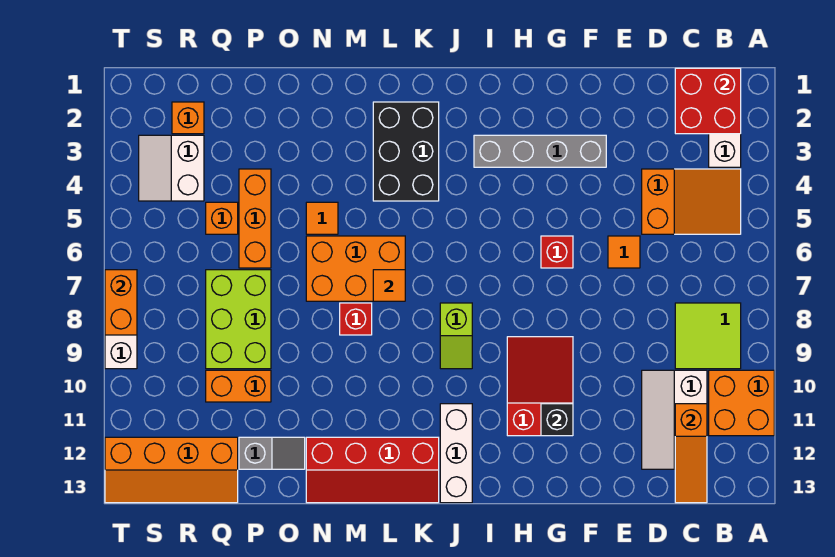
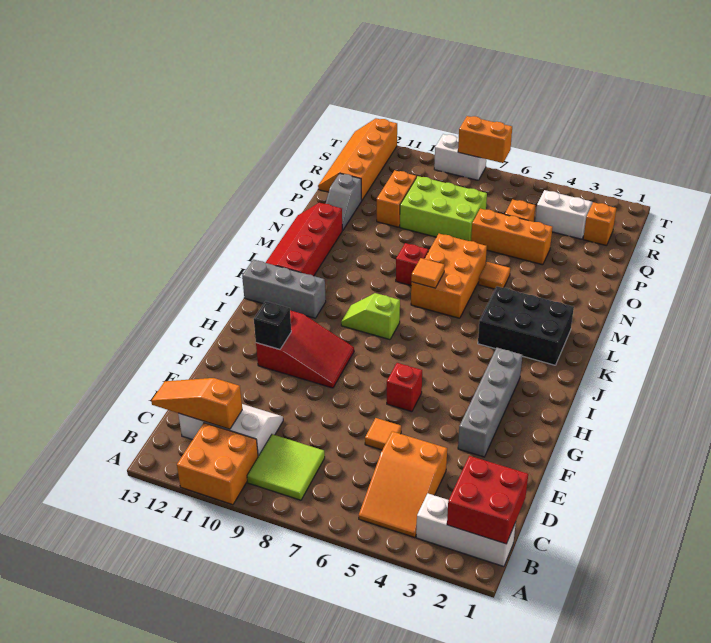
white 1x3 brick [440,404,472,503] -> grey 1x3 brick [242,260,326,318]

